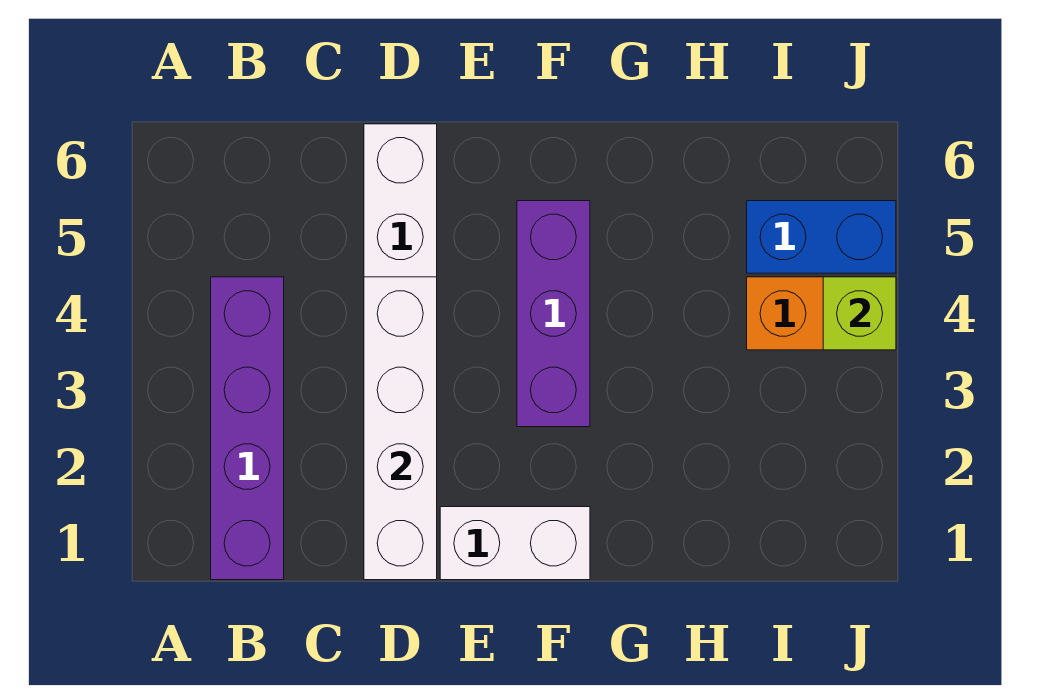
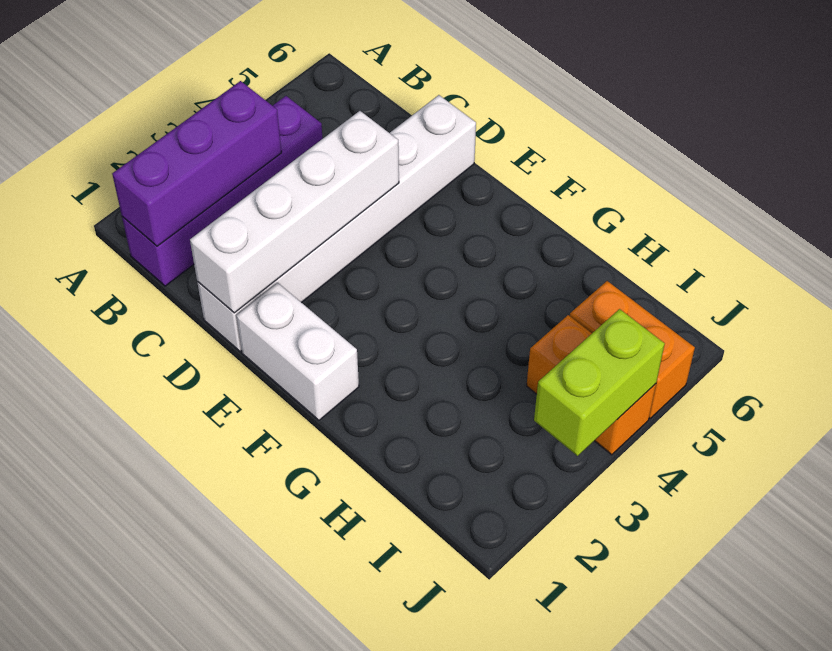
purple 1x3 brick [517,201,590,427] -> purple 1x3 brick moved to [112,81,281,246]
blue 1x2 brick [747,201,896,273] -> orange 1x2 brick [570,281,695,418]
lime 1x1 brick [823,277,896,350] -> lime 1x2 brick [534,309,665,456]

